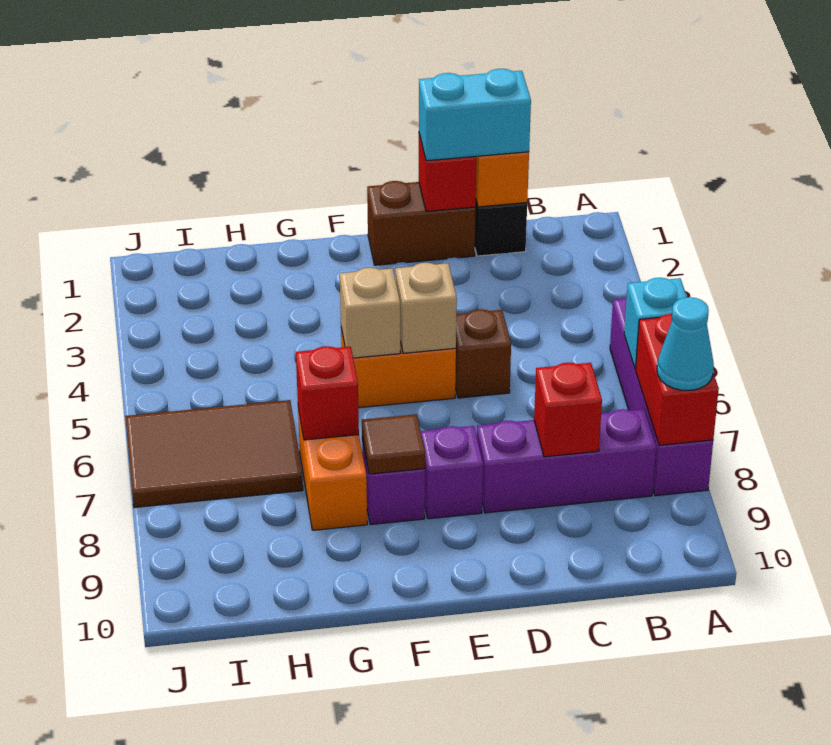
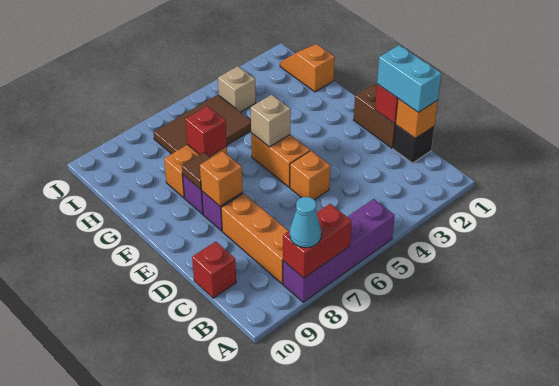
cyan 1x1 brick [624,278,687,369] -> none
purple 1x3 brick [477,409,656,513] -> orange 1x3 brick [221,193,288,284]
red 1x1 brick [534,363,602,457] -> red 1x1 brick moved to [192,241,236,298]
brown 1x1 brick [455,309,511,398] -> orange 1x1 brick [290,151,330,200]
tan 1x1 brick [395,263,457,353] -> tan 1x1 brick moved to [218,66,256,112]
none -> orange 1x1 brick [200,151,243,206]
none -> orange 1x2 slope [280,44,335,92]
brown 2x3 tile [125,400,303,508] -> brown 2x3 tile turned to [153,95,251,154]

